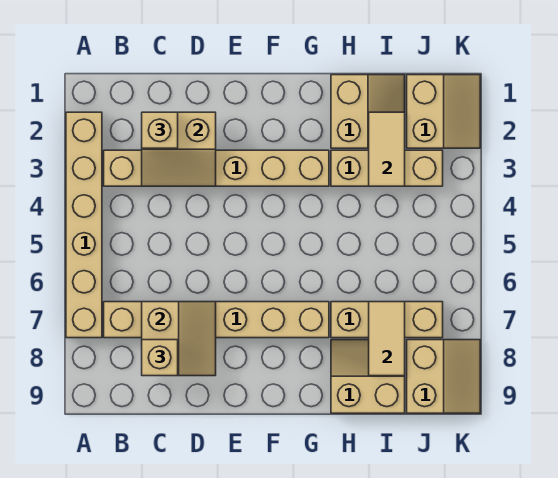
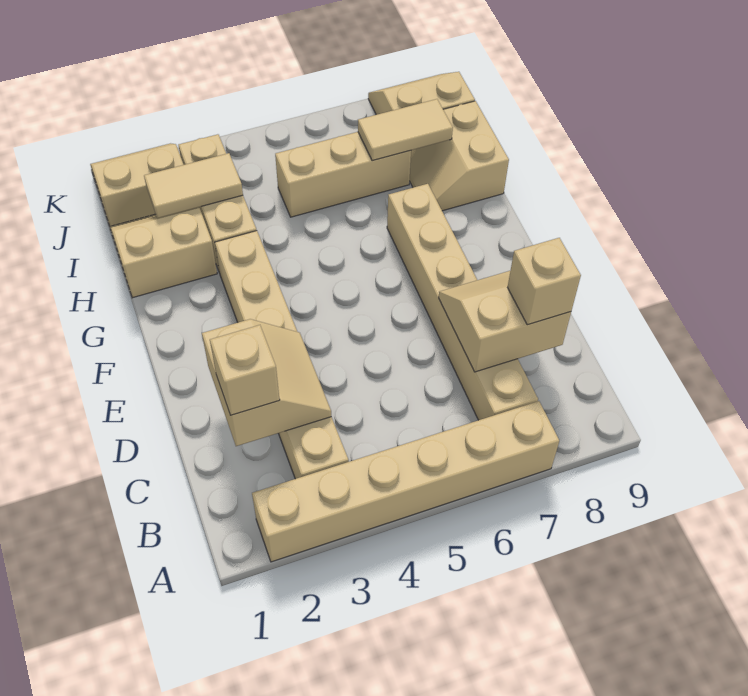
tan 1x3 brick [331,302,443,338] -> tan 1x3 brick turned to [275,132,411,217]

